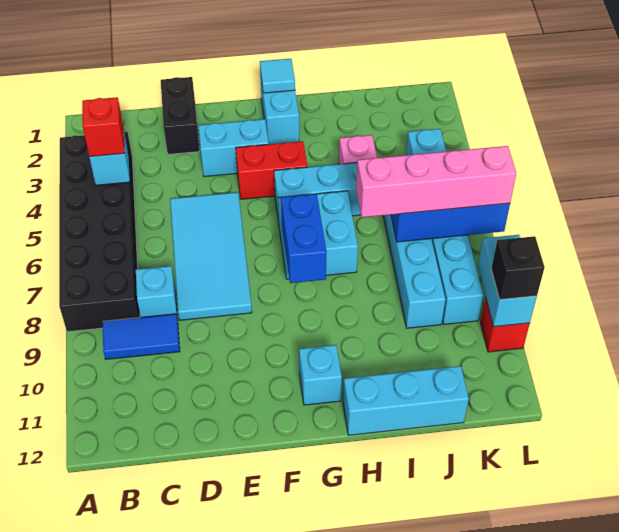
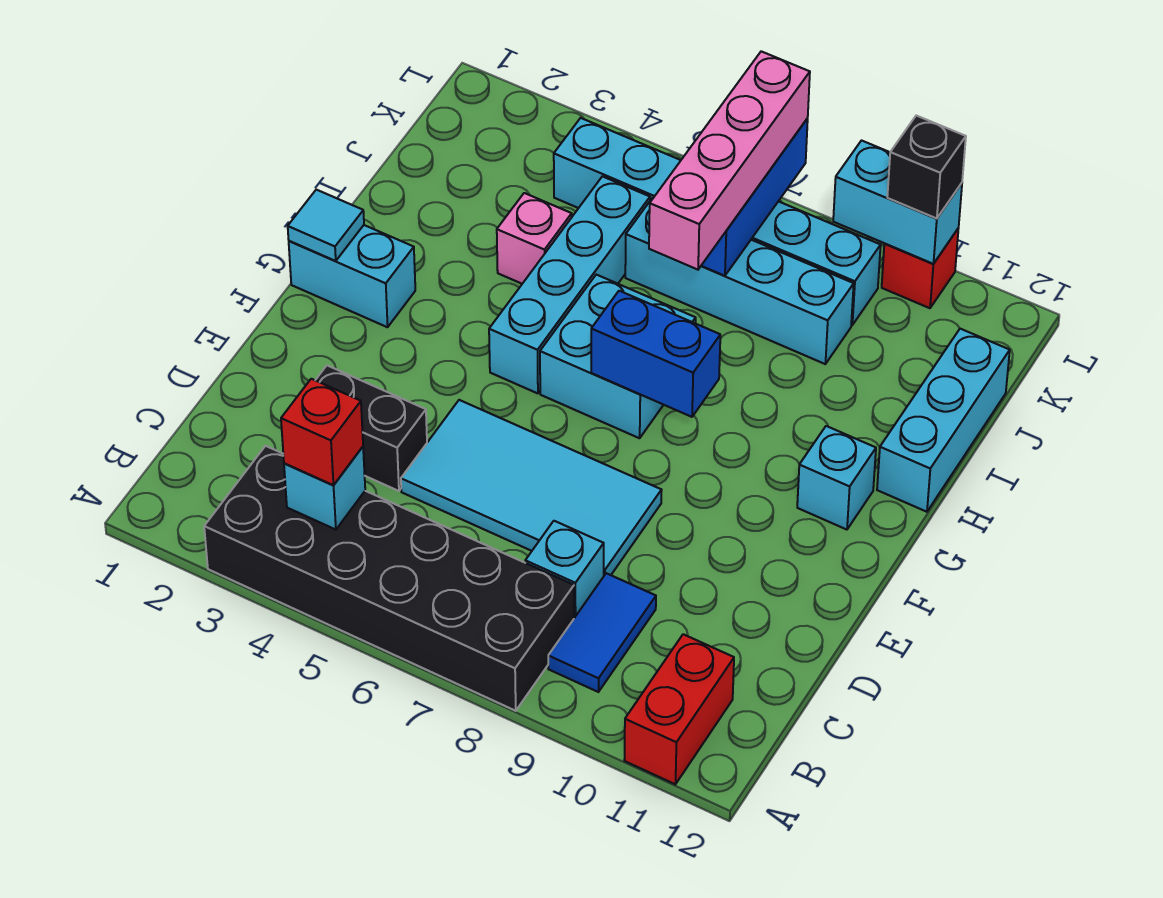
black 1x2 brick [161,77,200,154] -> black 1x2 brick moved to [315,365,427,491]
cyan 1x2 brick [198,119,269,177] -> none
red 1x2 brick [236,141,307,199] -> red 1x2 brick moved to [624,634,734,784]

